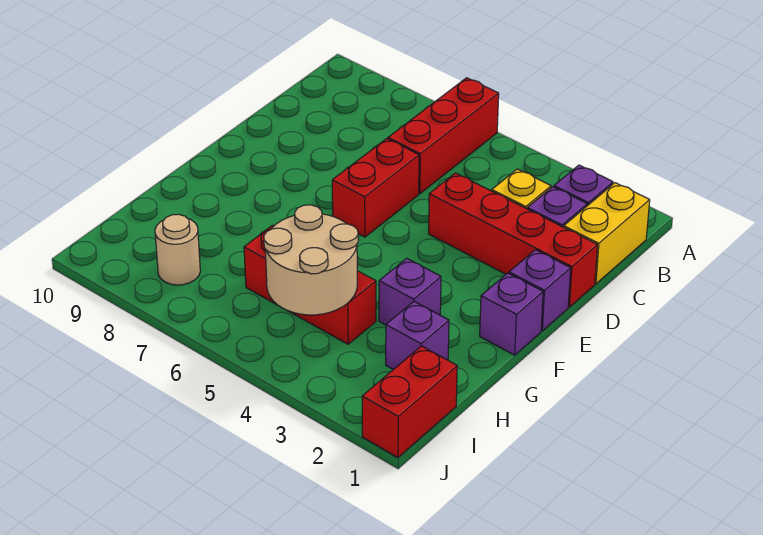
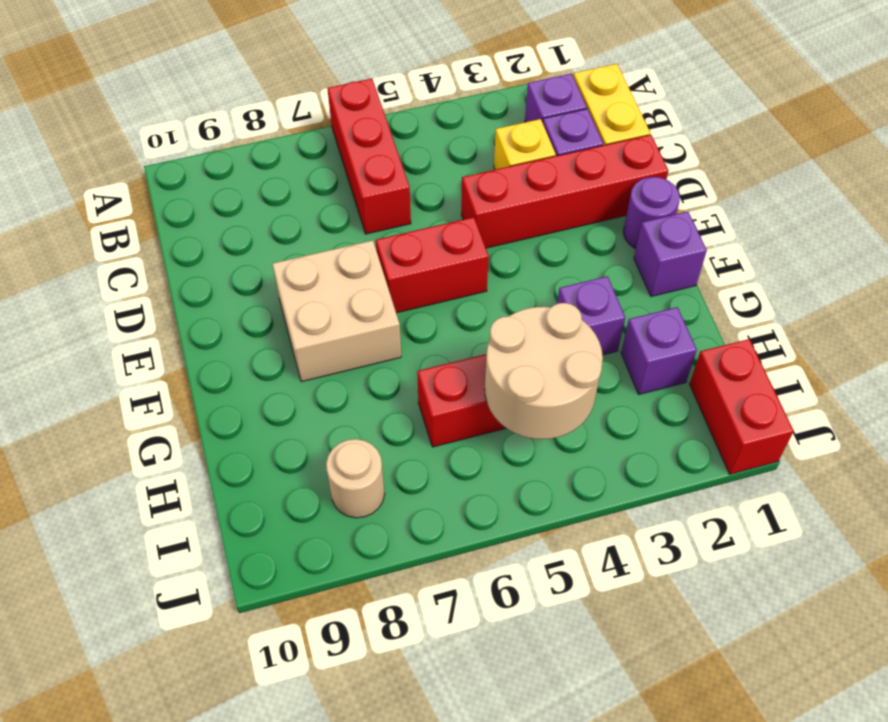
red 1x2 brick [332,139,419,237] -> red 1x2 brick turned to [376,217,489,313]
purple 1x1 brick [509,250,571,331] -> purple 1x1 round brick [623,177,680,249]
none -> tan 2x2 brick [272,240,401,382]

